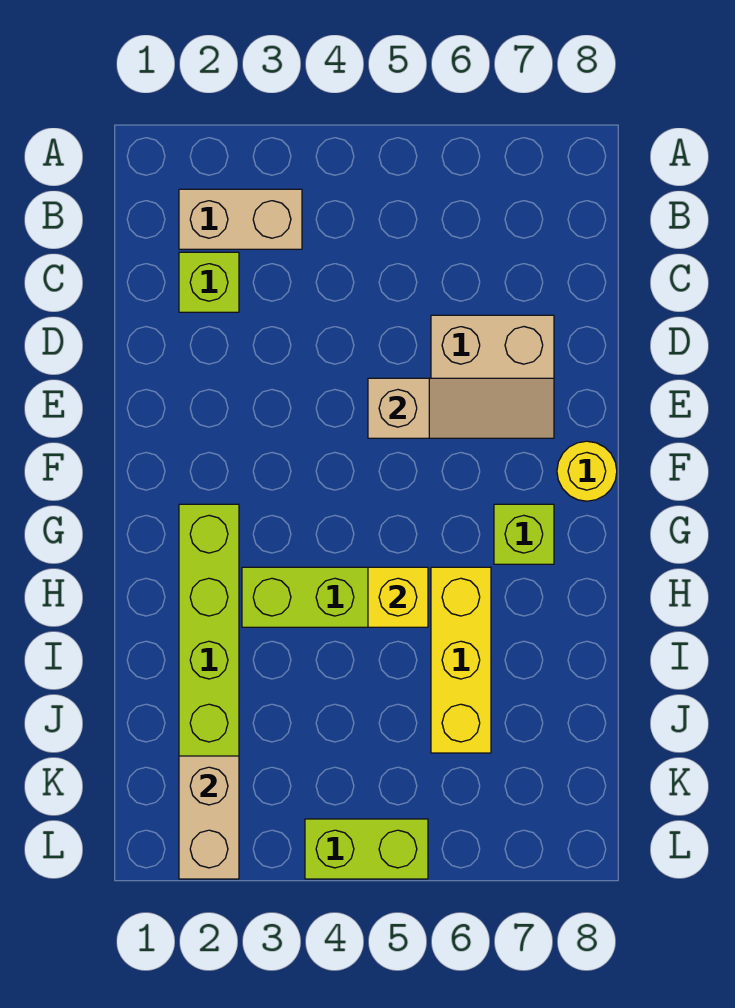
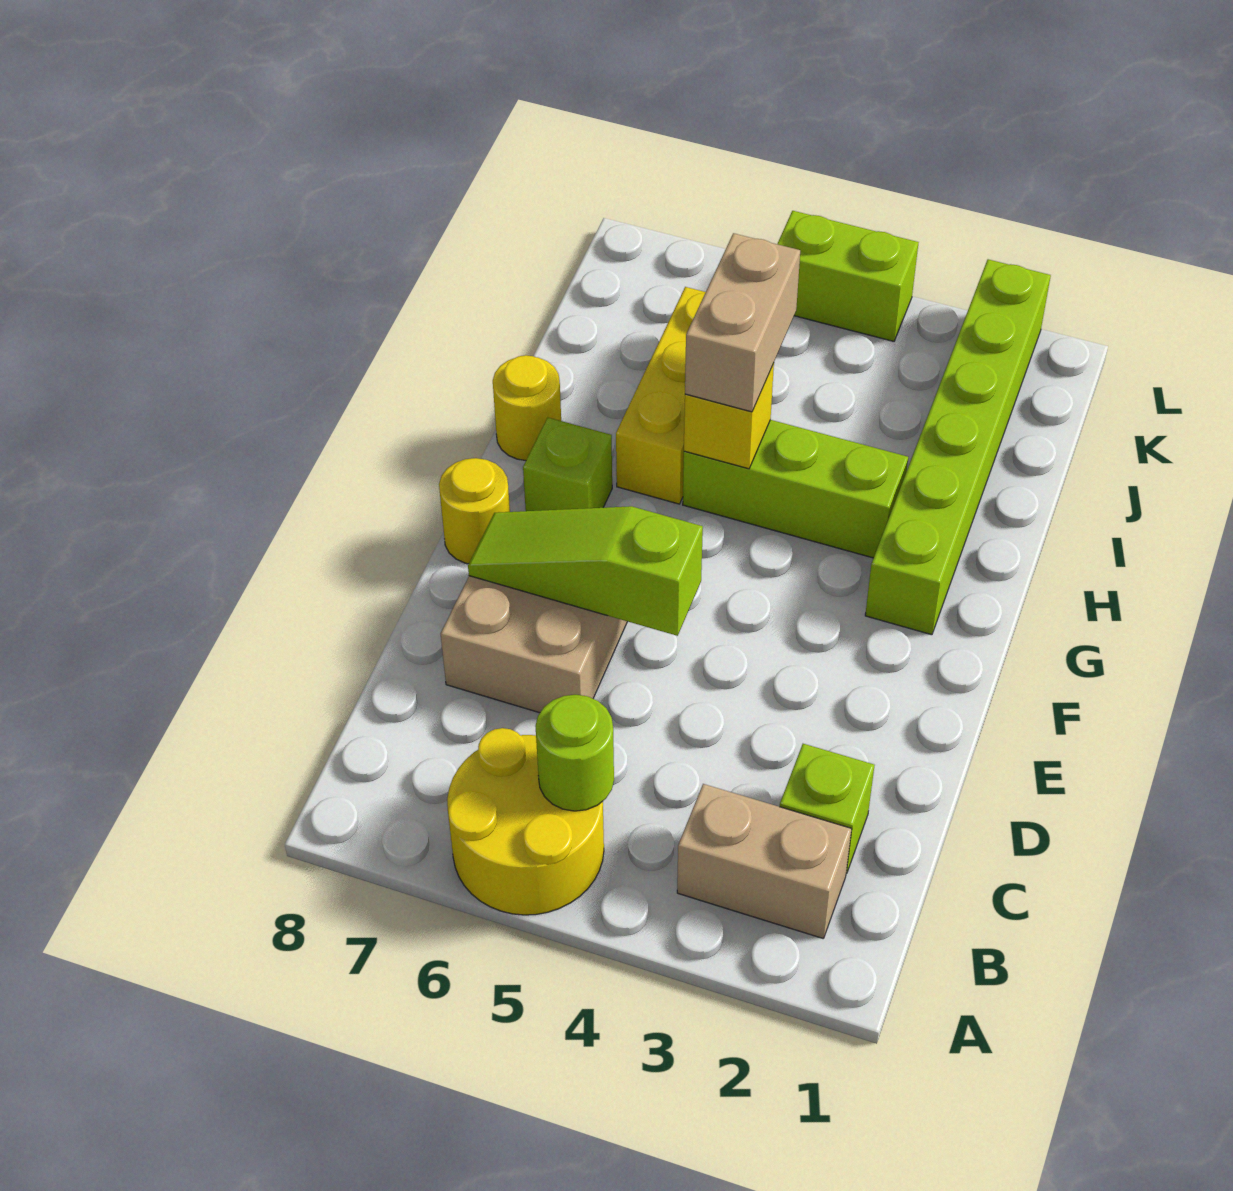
none -> yellow 2x2 round brick [447,728,604,915]
none -> lime 1x1 round brick [535,695,614,811]
tan 1x3 slope [368,378,554,438] -> lime 1x3 slope [468,506,703,636]
none -> yellow 1x1 round brick [493,355,561,460]
tan 1x2 brick [179,756,239,879] -> tan 1x2 brick moved to [685,233,800,412]

